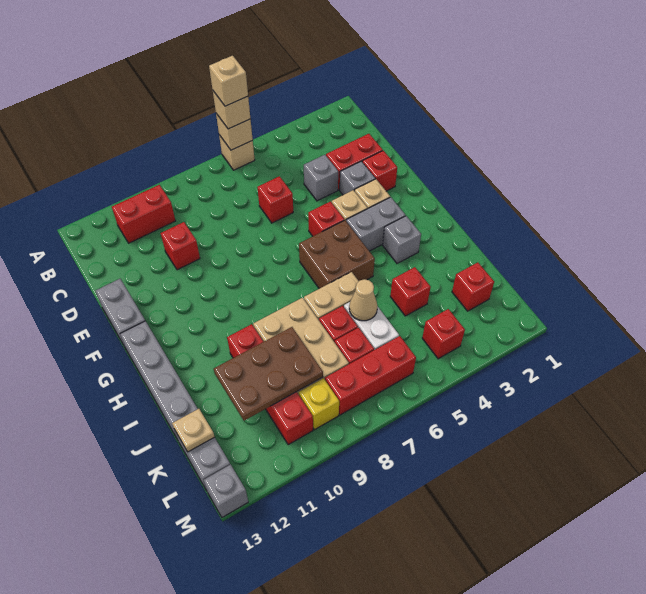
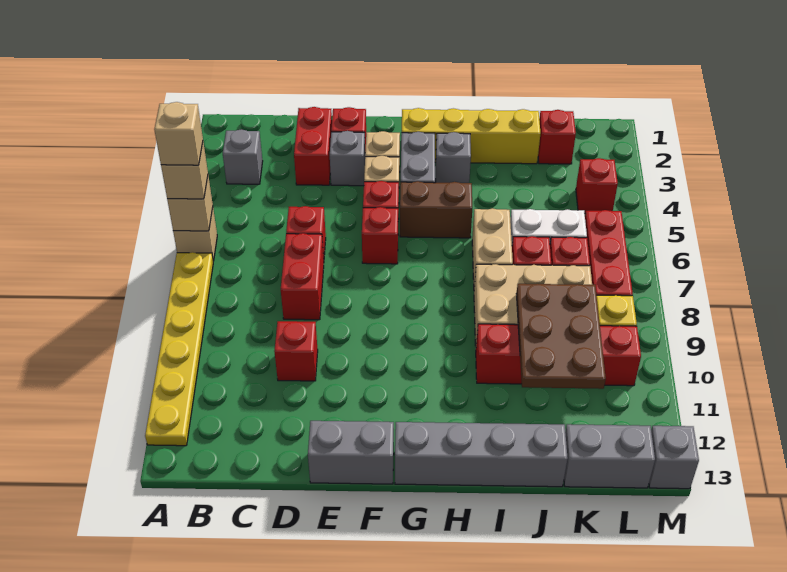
none -> yellow 1x6 plate [145,252,213,446]
red 1x2 brick [112,185,175,243] -> red 1x2 brick moved to [281,233,324,320]
grey 1x1 brick [304,155,338,201] -> grey 1x1 brick moved to [223,129,263,184]
none -> yellow 1x4 brick [402,108,540,164]
brown 2x2 brick [299,220,375,289] -> brown 1x2 brick [400,181,472,238]
red 1x1 brick [390,267,431,316] -> red 1x1 brick moved to [362,207,398,264]
tan 1x1 cone [349,279,377,321] -> none
tan 1x1 plate [172,409,214,452] -> none

